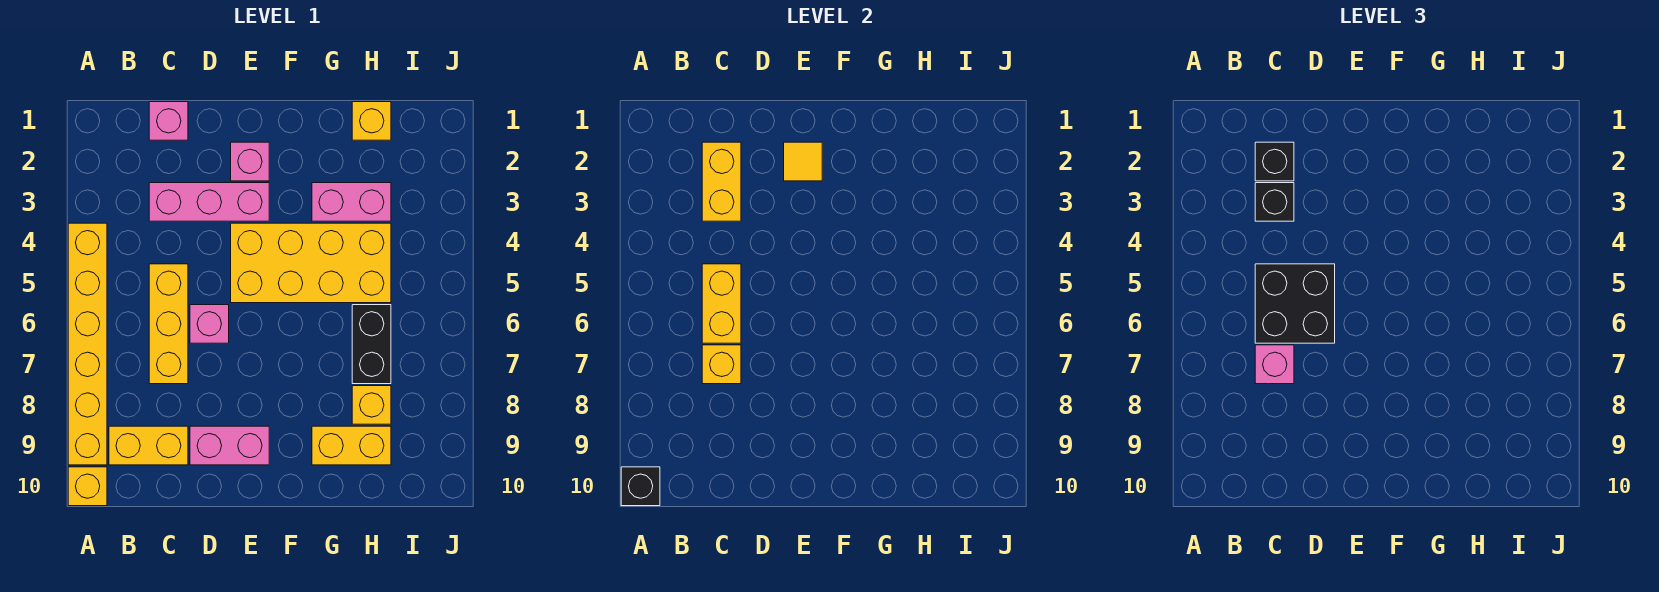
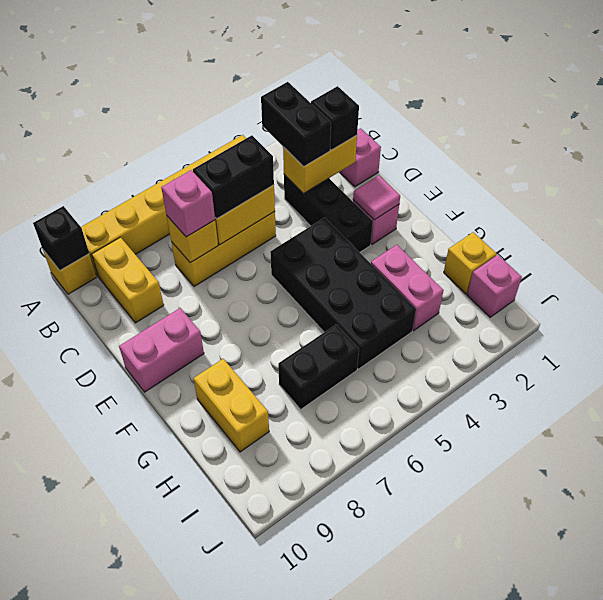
pink 1x3 brick [149,183,269,221] -> black 1x3 brick [284,175,373,252]
black 1x1 brick [1255,183,1294,221] -> black 1x2 brick [261,82,331,167]
black 2x2 brick [1255,264,1335,343] -> black 1x2 brick [193,135,274,219]
pink 1x1 brick [190,305,229,343] -> pink 1x1 brick moved to [467,255,522,317]
pink 1x2 brick [190,426,269,465] -> pink 1x2 brick turned to [119,308,204,392]
yellow 1x1 tile [784,142,822,181] -> pink 1x1 tile [353,176,400,220]
yellow 2x4 brick [231,223,391,303] -> black 2x4 brick [270,218,416,369]
yellow 1x1 brick [352,386,391,424] -> none

